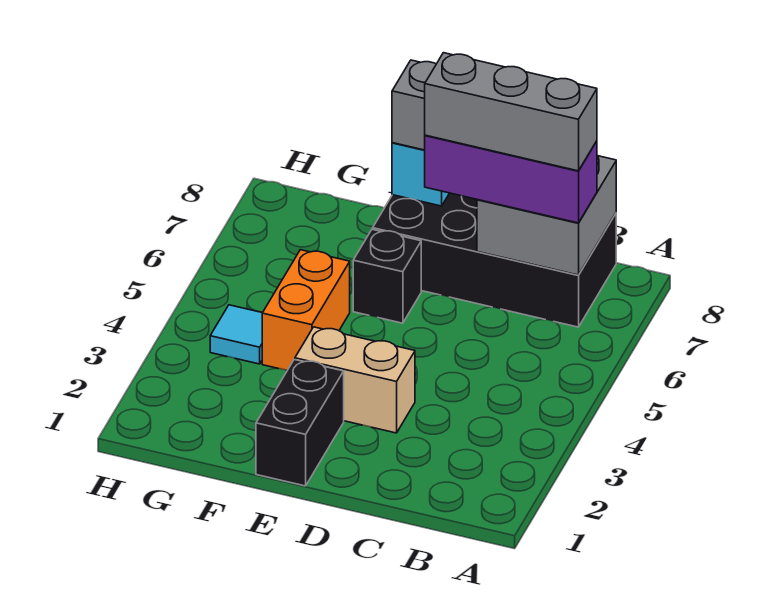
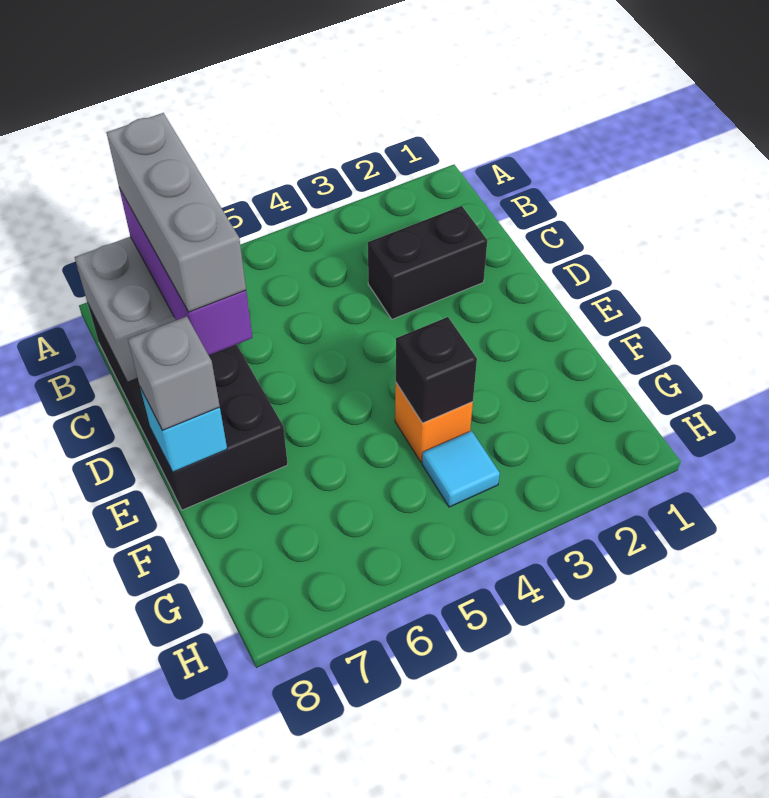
tan 1x2 brick [295,327,415,433] -> none
black 1x2 brick [256,360,344,486] -> black 1x2 brick moved to [368,206,487,319]
black 1x1 brick [353,229,421,323] -> black 1x1 brick moved to [396,317,477,423]
orange 1x2 brick [262,250,350,370] -> orange 1x1 brick [395,383,473,462]

